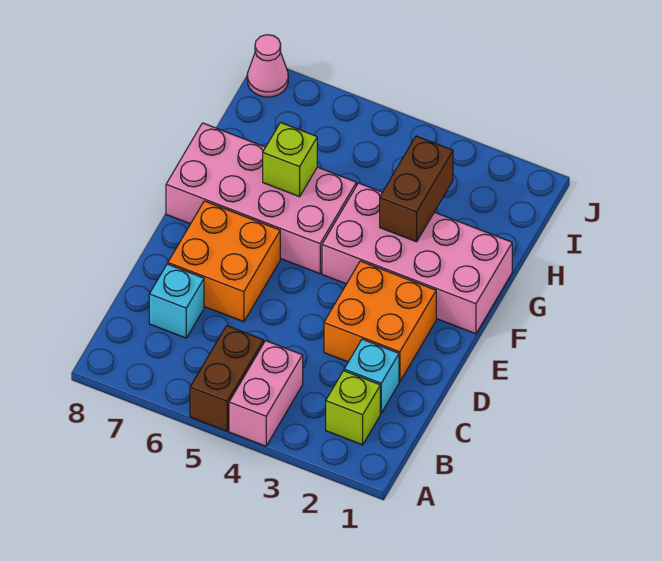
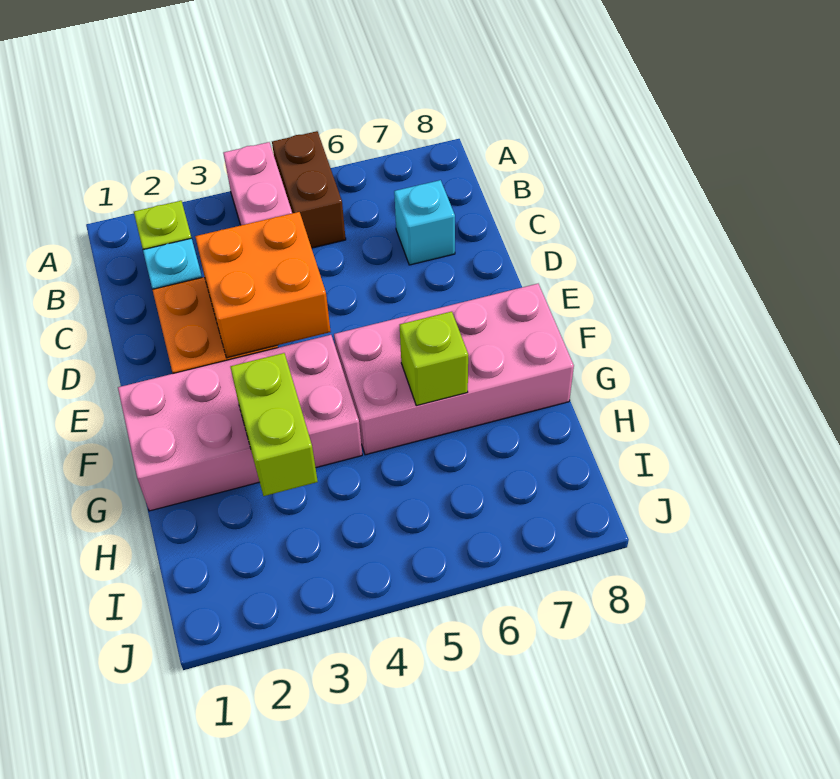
orange 2x2 brick [168,201,280,322] -> orange 2x2 brick moved to [195,212,331,358]
brown 1x2 brick [380,136,453,242] -> lime 1x2 brick [231,353,318,496]
pink 1x1 cone [247,35,288,97] -> none

